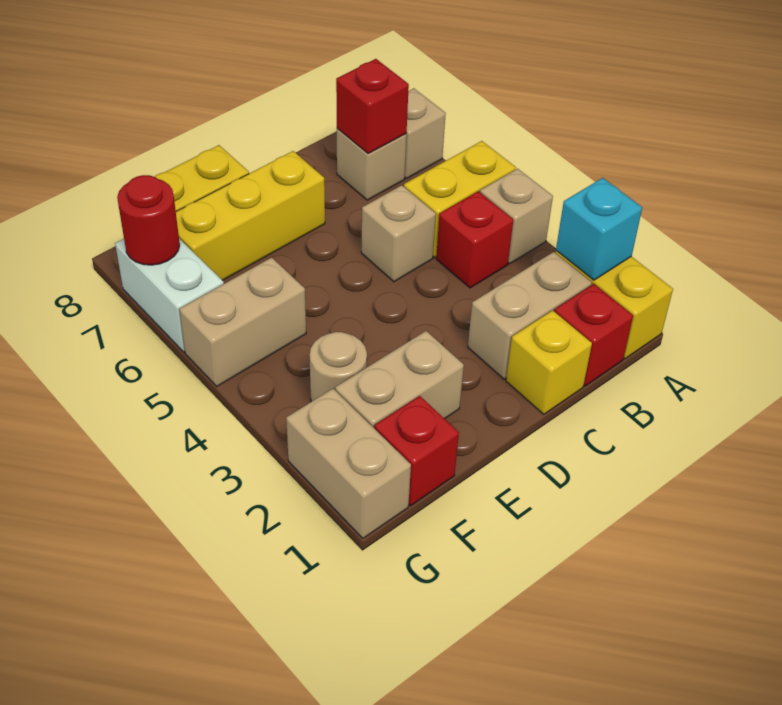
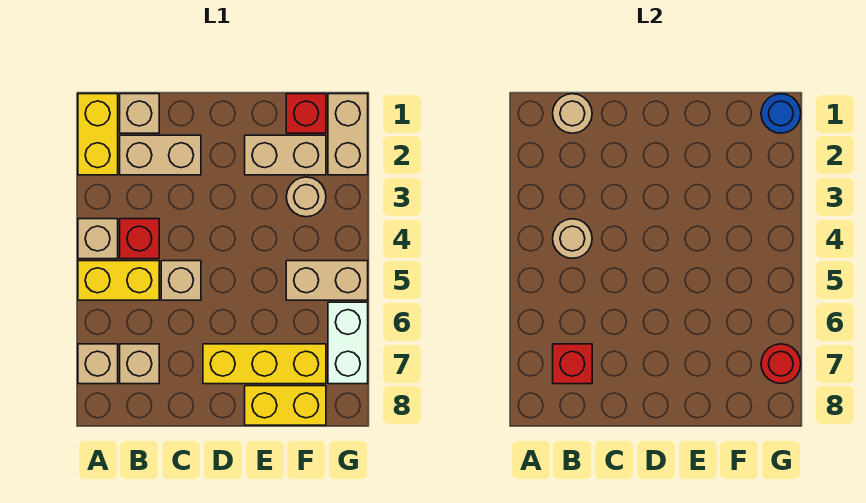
cyan 1x1 brick [556,178,642,280] -> none
red 1x1 brick [554,284,633,386] -> tan 1x1 brick [120,94,159,133]
none -> tan 1x1 round brick [553,94,592,133]
none -> tan 1x1 round brick [553,219,592,258]
yellow 1x1 brick [506,310,592,414] -> none
none -> blue 1x1 round brick [761,94,801,133]

